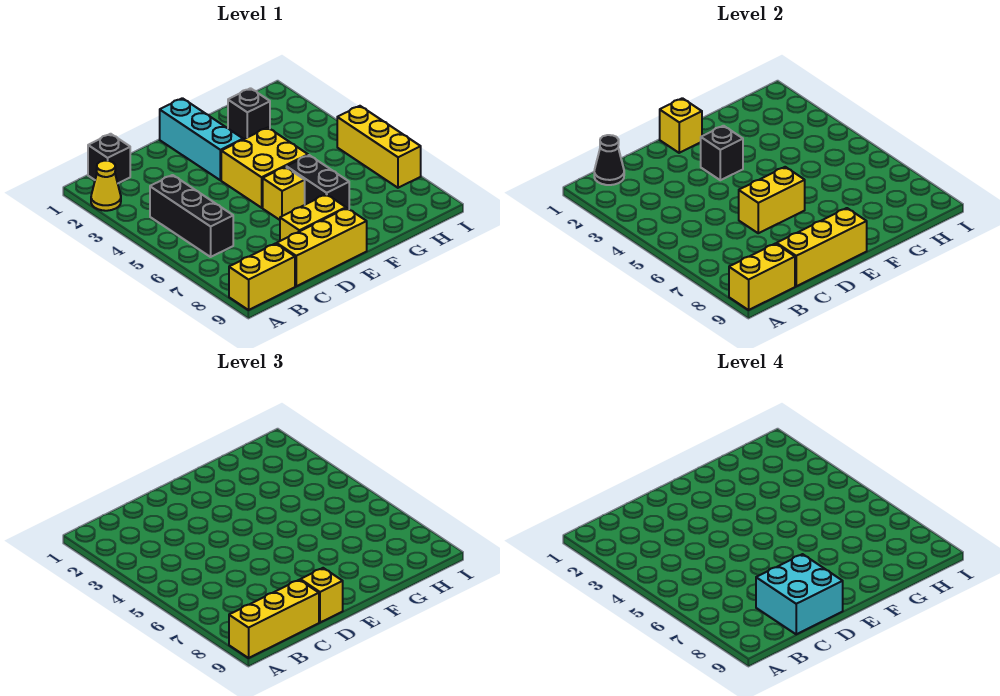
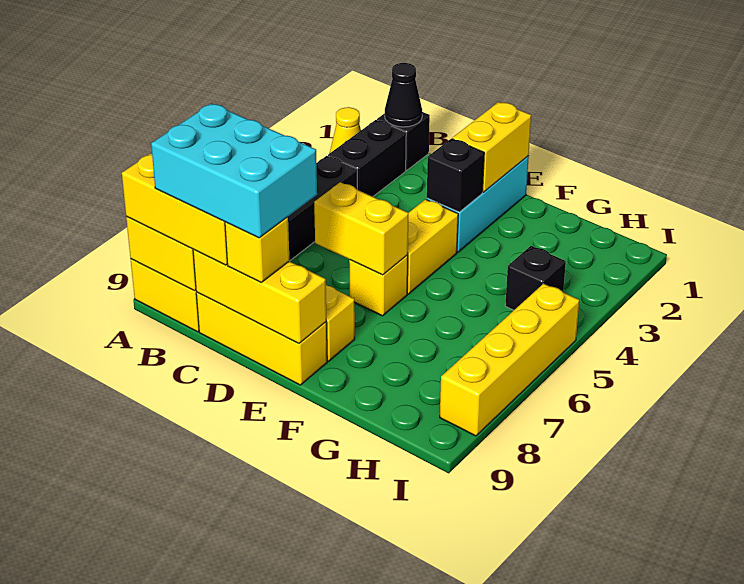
cyan 2x2 brick [756,554,843,634] -> cyan 2x3 brick [151,103,317,238]
yellow 1x1 brick [660,98,702,153] -> yellow 1x2 brick [452,102,531,192]
yellow 2x2 brick [221,128,308,208] -> yellow 1x2 brick [407,199,458,294]
black 1x2 brick [286,155,349,209] -> black 1x2 brick moved to [328,120,406,197]
black 1x1 brick [228,88,270,140] -> black 1x1 brick moved to [505,246,566,310]
yellow 1x3 brick [337,106,421,188] -> yellow 1x4 brick [440,284,579,436]

